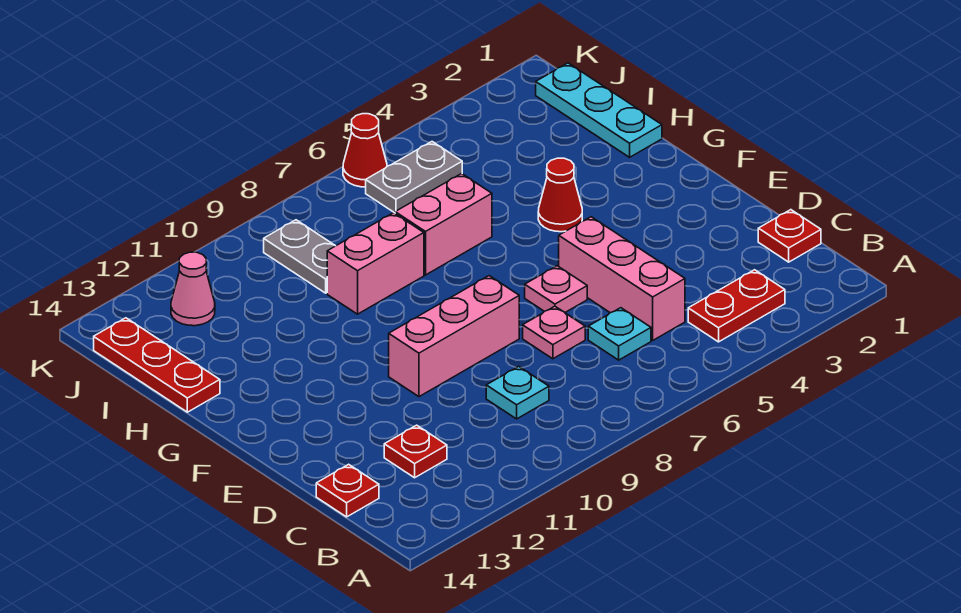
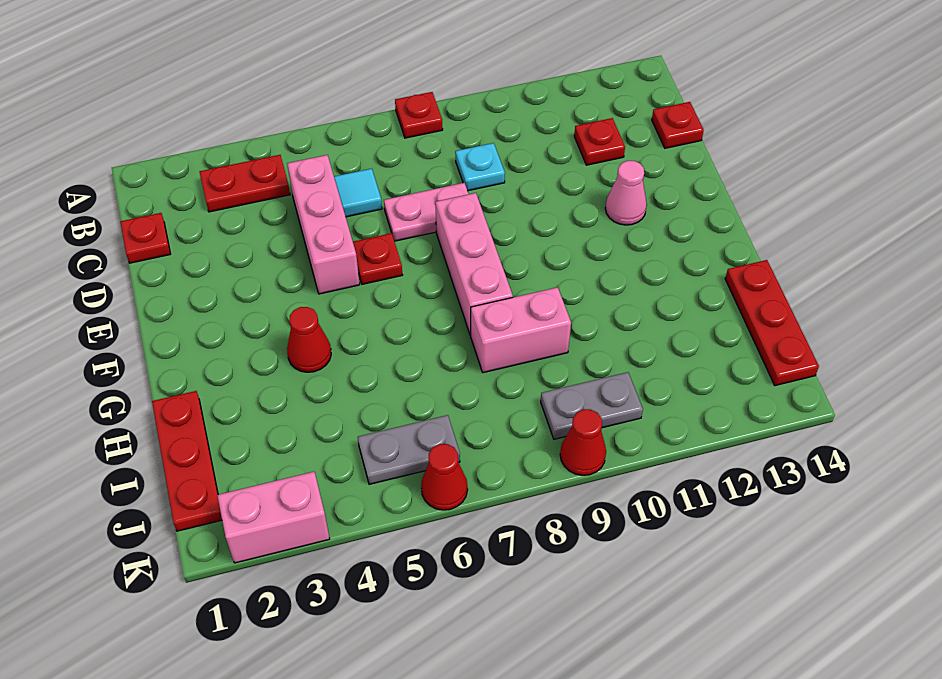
none -> red 1x1 plate [395,92,443,138]
cyan 1x1 plate [588,308,651,360] -> cyan 1x1 tile [334,169,382,217]
pink 1x1 plate [523,306,585,359] -> pink 1x2 plate [384,183,468,241]
pink 1x1 plate [525,266,587,312] -> red 1x1 plate [353,233,402,284]
pink 1x3 brick [389,276,519,397] -> pink 1x3 brick turned to [435,193,513,335]
cyan 1x3 plate [536,63,662,157] -> red 1x3 plate [152,391,222,531]
pink 1x2 brick [395,174,492,275] -> pink 1x2 brick moved to [217,472,330,563]
grey 1x2 plate [264,220,335,293] -> grey 1x2 plate turned to [541,372,643,439]
pink 1x1 cone [171,252,215,326] -> pink 1x1 cone moved to [605,161,647,225]
none -> red 1x1 cone [560,409,606,475]

